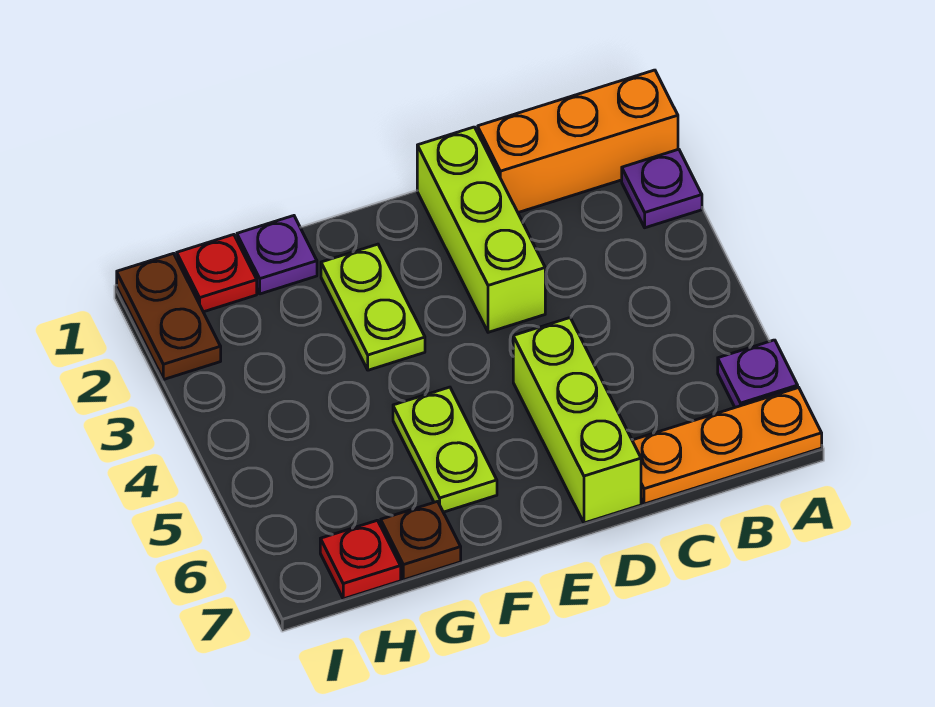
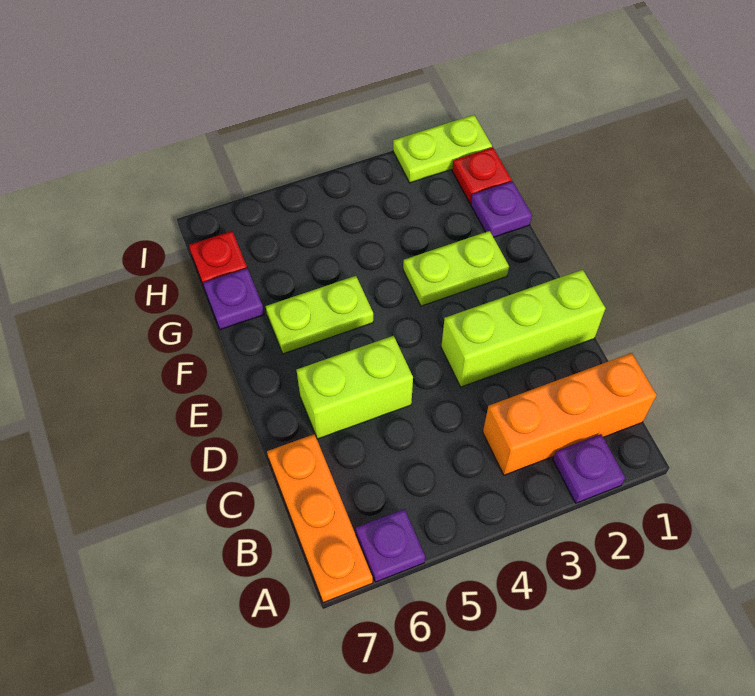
orange 1x3 brick [478,70,678,213] -> orange 1x3 brick turned to [483,353,656,475]
lime 1x3 brick [513,318,641,523] -> lime 1x2 brick [297,336,413,439]
brown 1x1 plate [381,501,461,580] -> purple 1x1 plate [203,268,264,330]
brown 1x2 plate [117,253,221,380] -> lime 1x2 plate [393,115,492,183]

